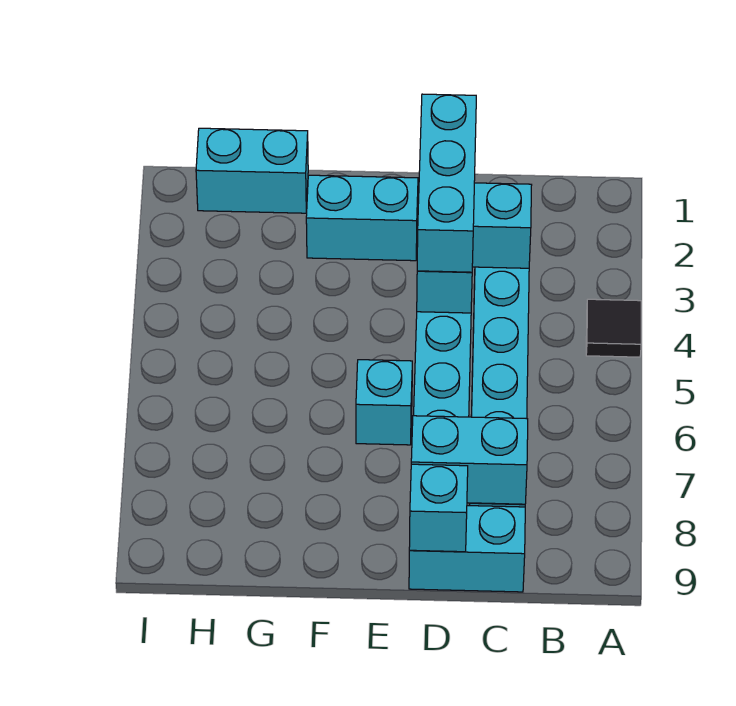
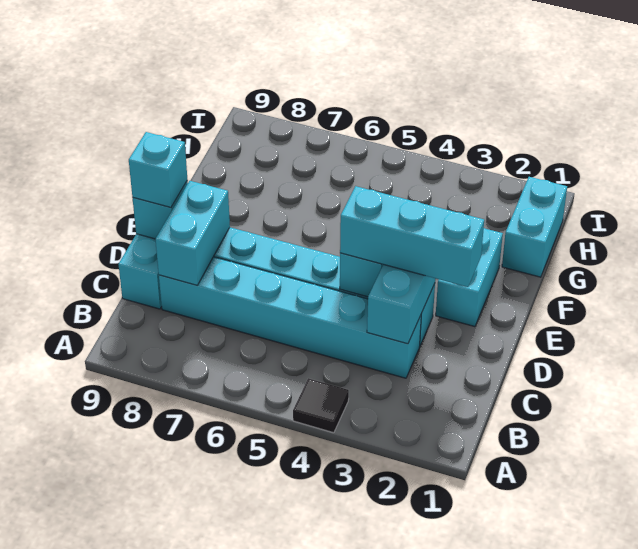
cyan 1x1 brick [356,360,412,445] -> cyan 1x1 brick moved to [129,132,187,208]

